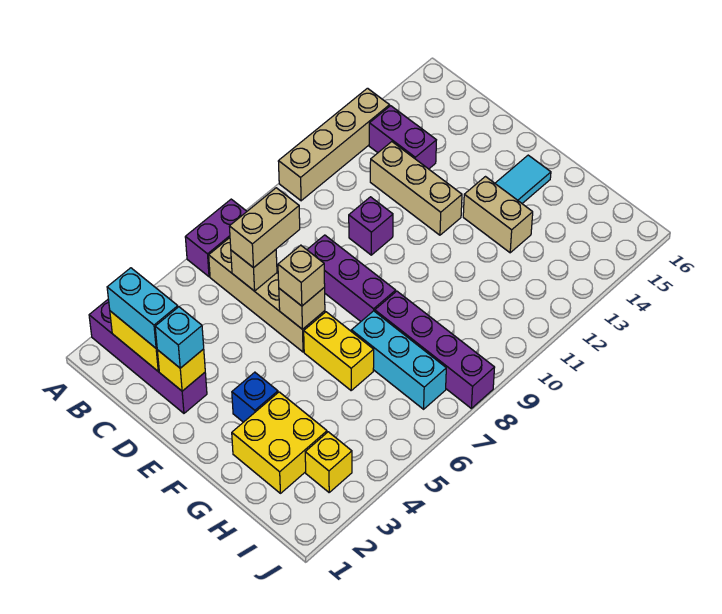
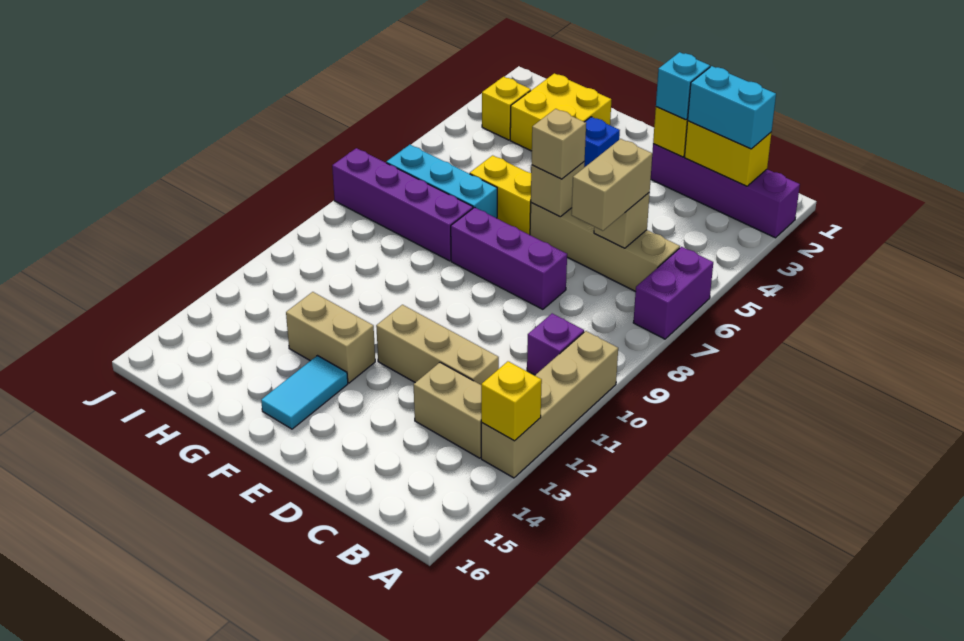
none -> yellow 1x1 brick [481,361,542,441]
purple 1x2 brick [369,106,436,169] -> tan 1x2 brick [414,362,482,458]
purple 1x1 brick [349,197,393,255] -> purple 1x1 brick moved to [527,313,584,375]

